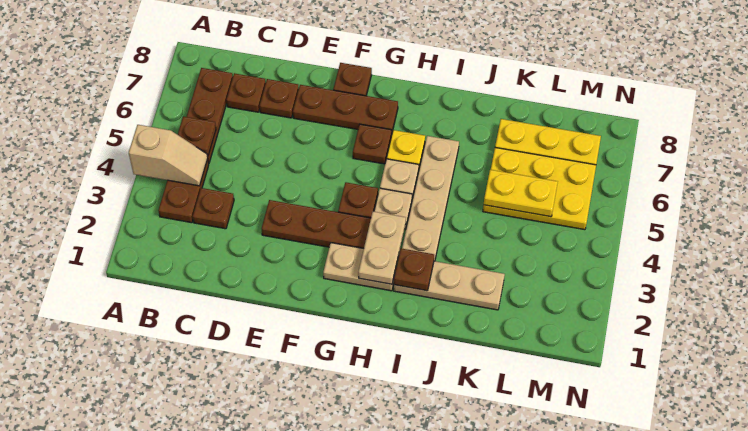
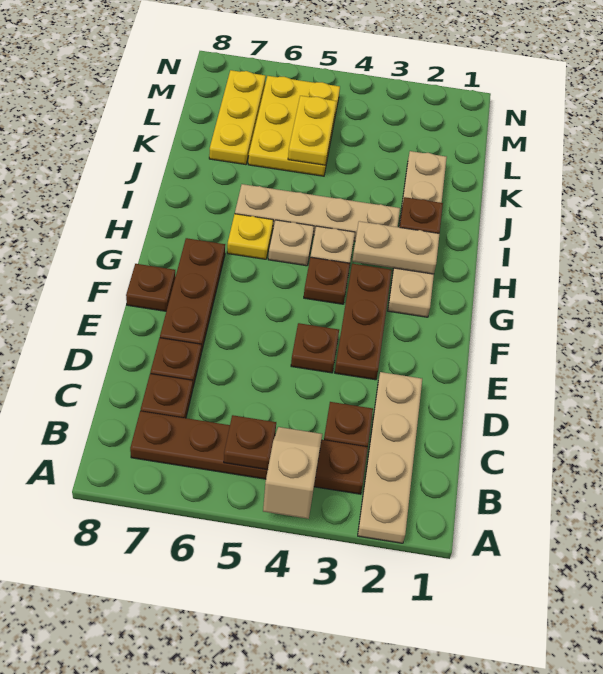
none -> tan 1x4 plate [358,372,422,543]
brown 1x1 plate [353,124,391,164] -> brown 1x1 plate moved to [291,323,339,373]

